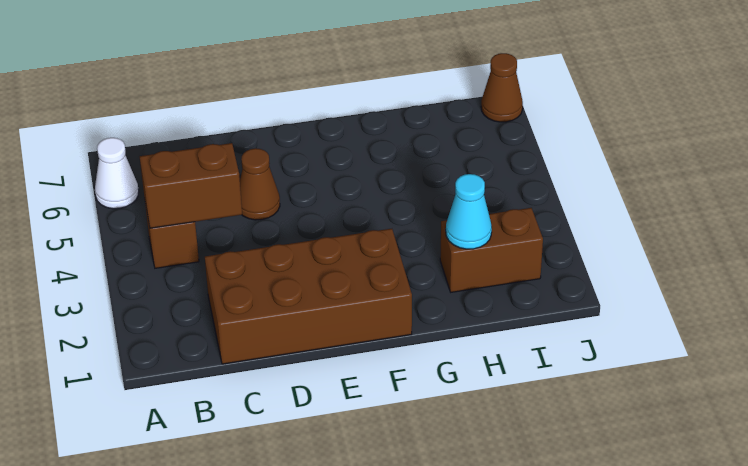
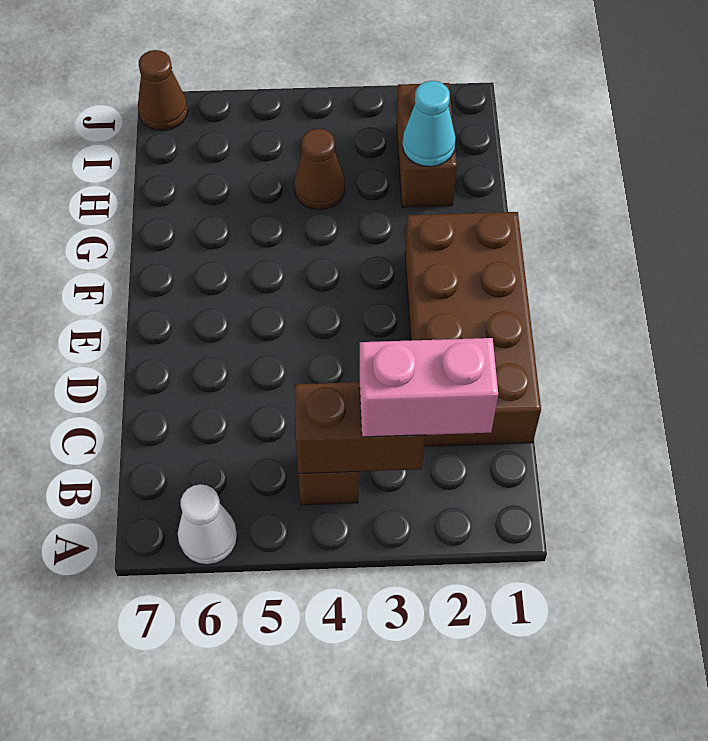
none -> pink 1x2 brick [360,338,498,437]
brown 1x2 brick [140,143,242,228] -> brown 1x2 brick turned to [295,382,425,474]
brown 1x1 cone [240,148,280,220] -> brown 1x1 cone moved to [294,129,345,210]

